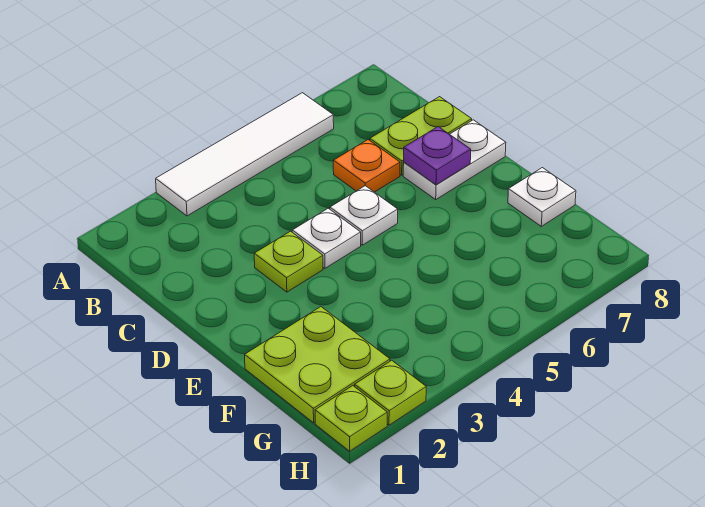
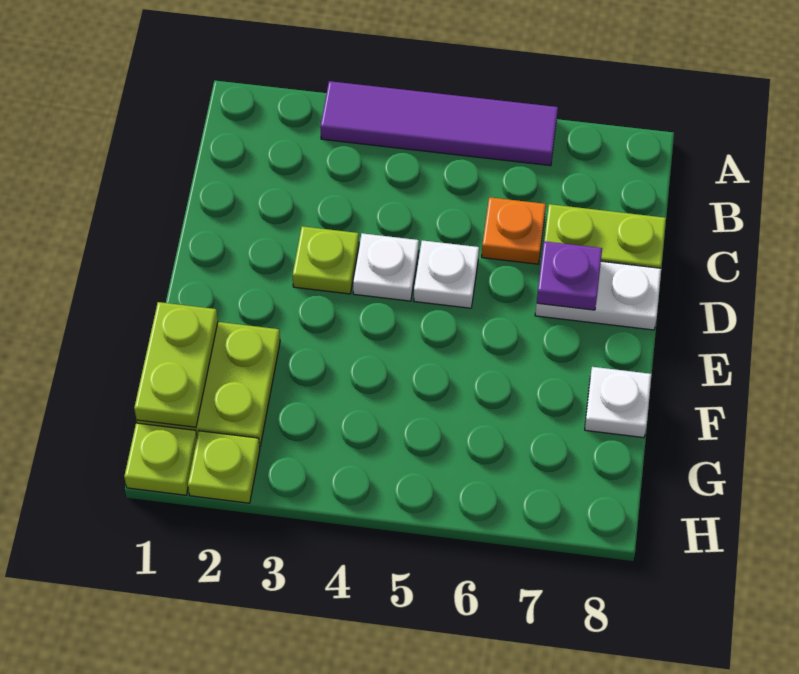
white 1x4 tile [156,93,334,216] -> purple 1x4 tile [320,81,558,166]
none -> lime 1x2 plate [134,302,218,427]

